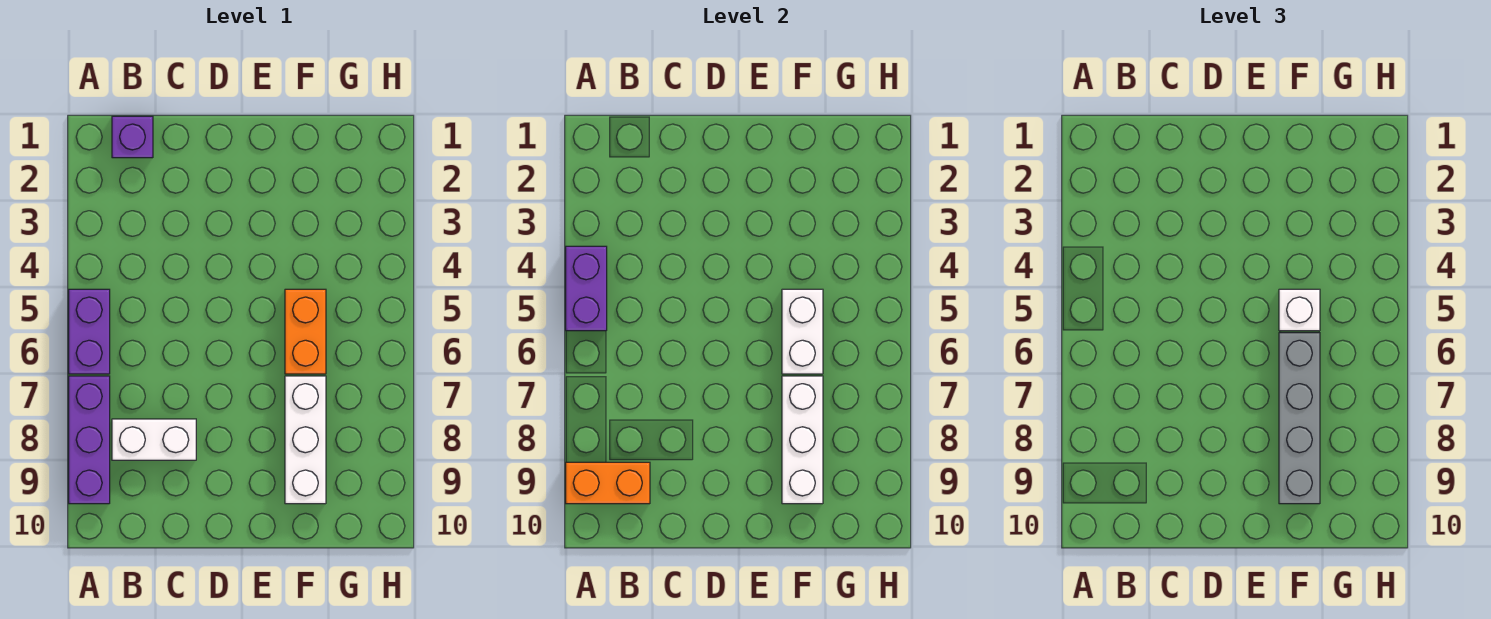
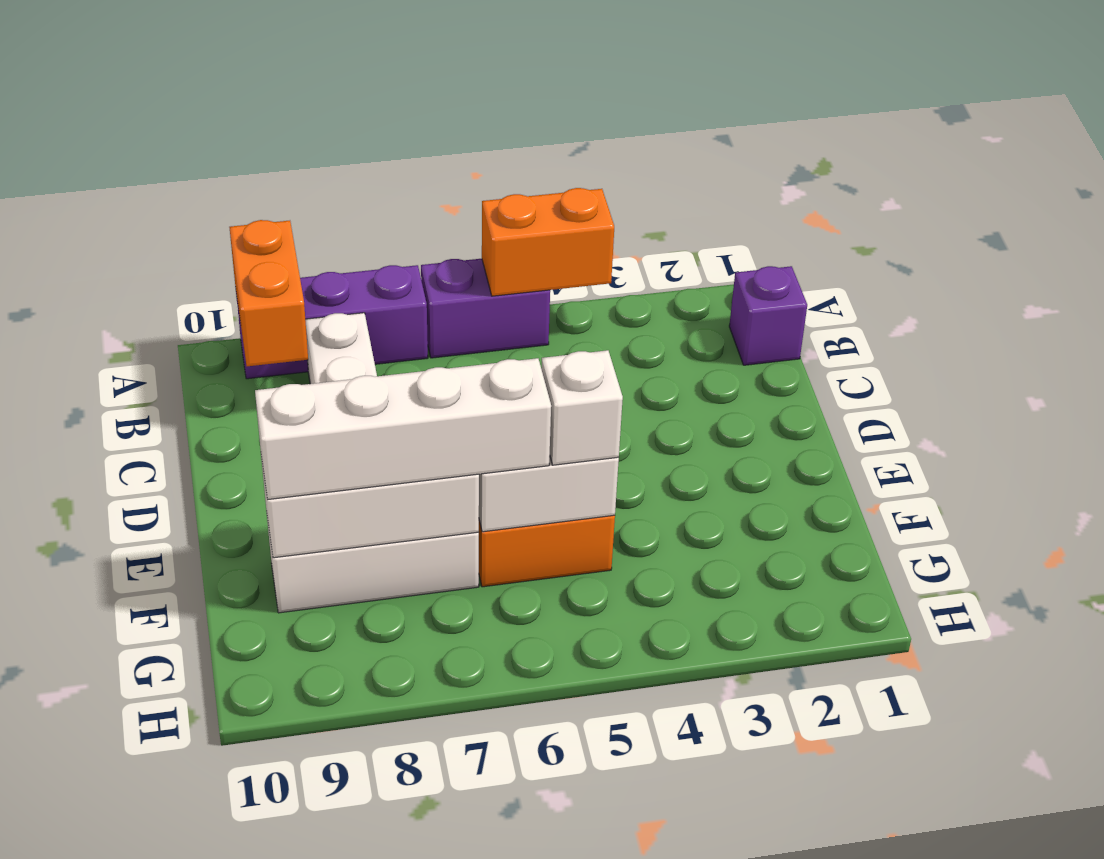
purple 1x2 brick [566,246,607,331] -> orange 1x2 brick [482,188,614,296]
grey 1x4 brick [1279,333,1320,504] -> white 1x4 brick [255,358,551,500]

